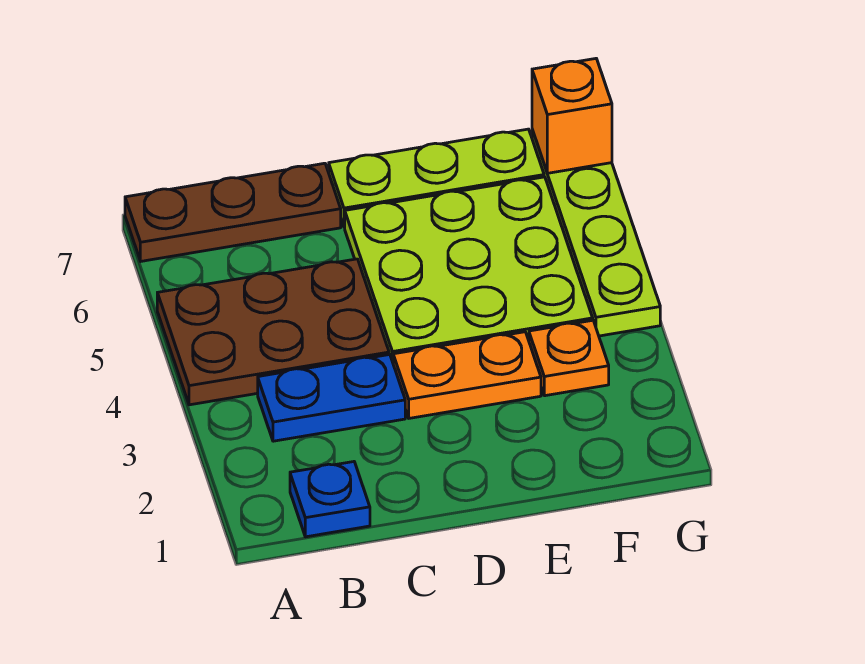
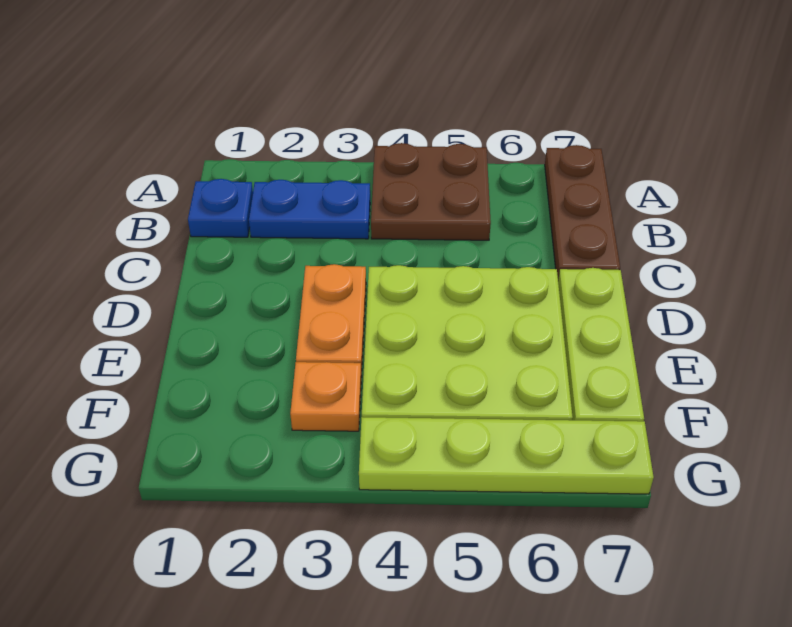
brown 2x3 plate [157,259,389,405] -> brown 2x2 plate [371,143,491,240]
blue 1x2 plate [258,354,405,441] -> blue 1x2 plate turned to [249,180,370,239]
orange 1x1 brick [532,59,612,173] -> none

